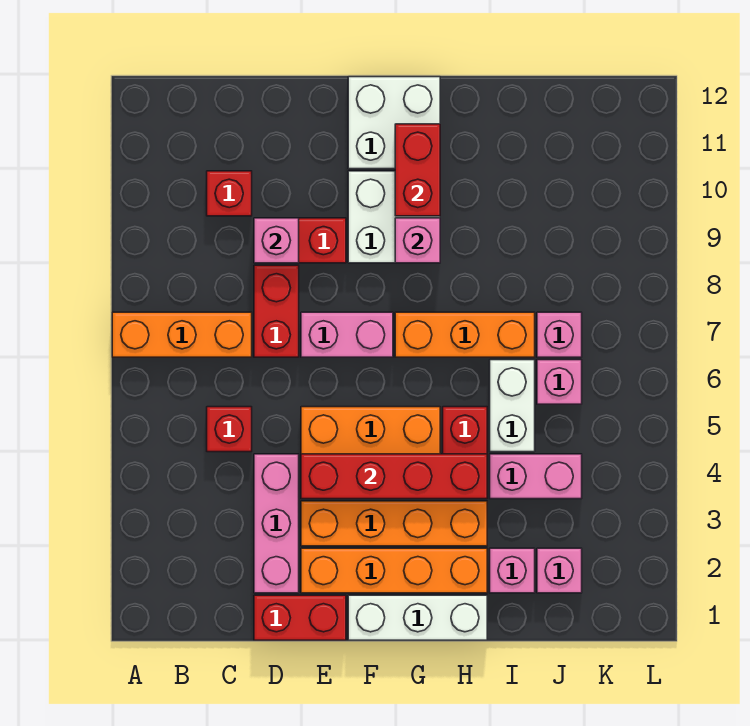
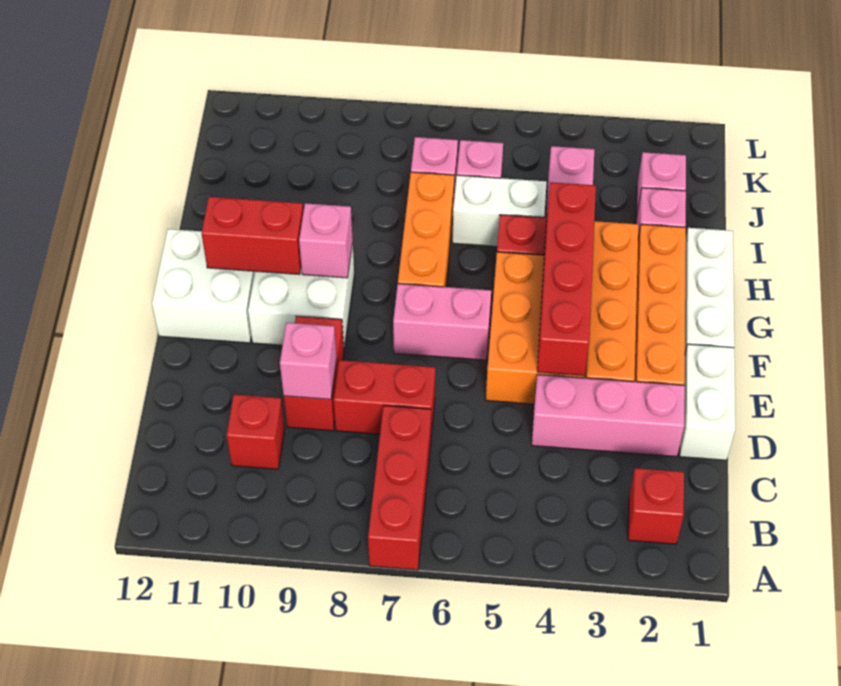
orange 1x3 brick [112,312,252,357] -> red 1x3 brick [368,406,431,570]
red 1x1 brick [207,407,252,452] -> red 1x1 brick moved to [628,468,684,544]
red 1x2 brick [254,595,346,640] -> white 1x2 brick [680,344,735,460]
pink 1x2 brick [301,312,393,357] -> pink 1x2 brick turned to [393,284,491,360]

